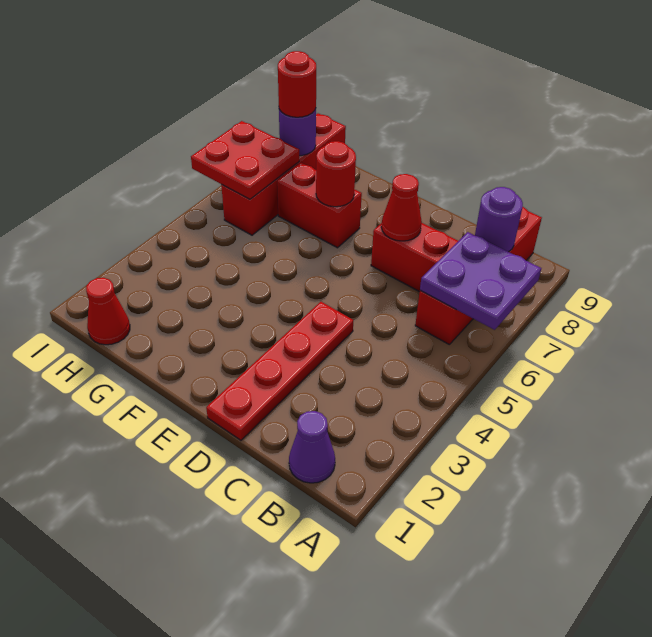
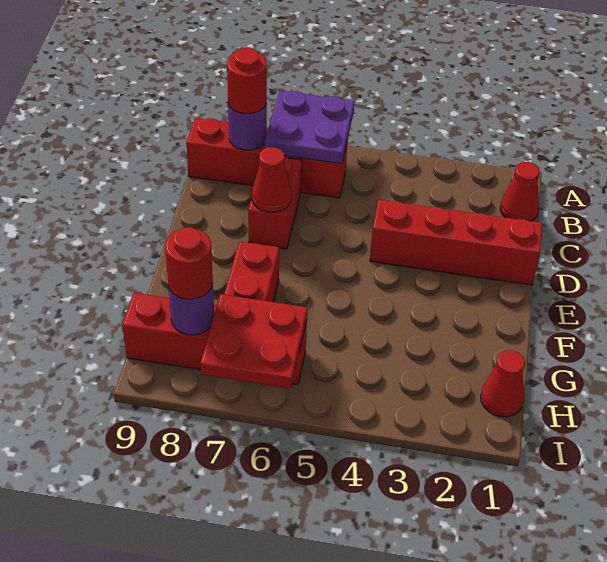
purple 1x1 cone [289,411,335,483] -> red 1x1 cone [500,162,540,221]
red 1x4 plate [206,302,353,440] -> red 1x4 brick [370,200,542,285]
red 1x1 round brick [316,141,356,207] -> red 1x1 round brick moved to [227,48,267,114]

